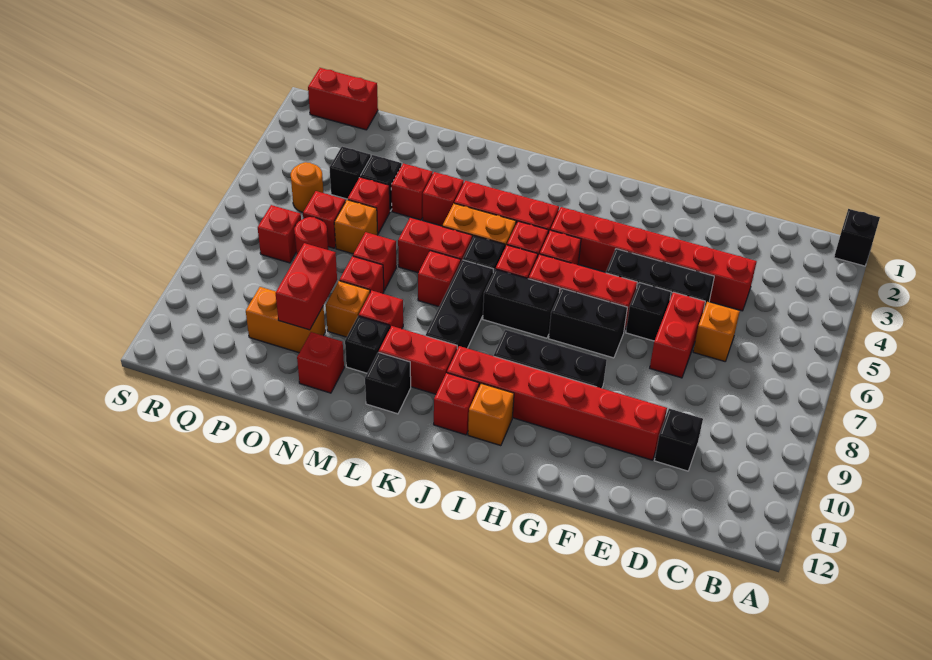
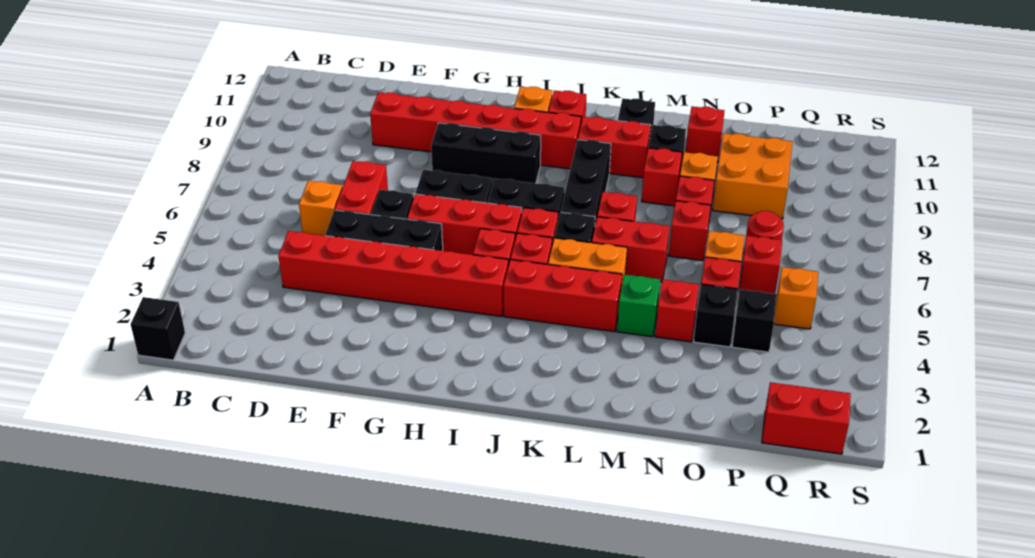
black 1x1 brick [654,409,703,471] -> none
red 1x1 brick [423,172,464,226] -> green 1x1 brick [617,274,660,337]
red 1x2 brick [276,243,337,330] -> none
orange 1x2 brick [246,287,325,353] -> orange 2x2 brick [713,133,792,219]
orange 1x1 round brick [291,162,324,212] -> orange 1x1 brick [774,267,818,329]
red 1x1 brick [258,205,301,263] -> none

